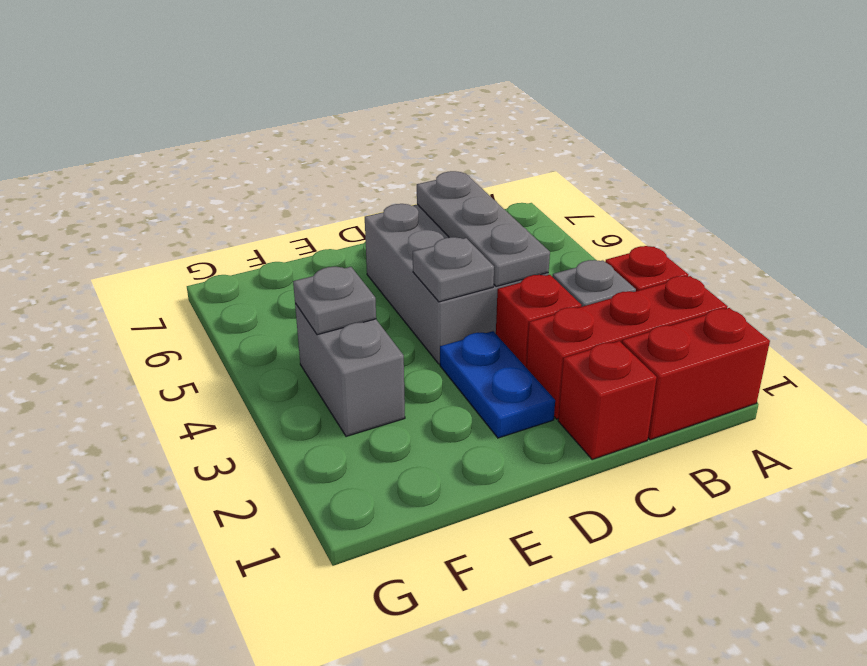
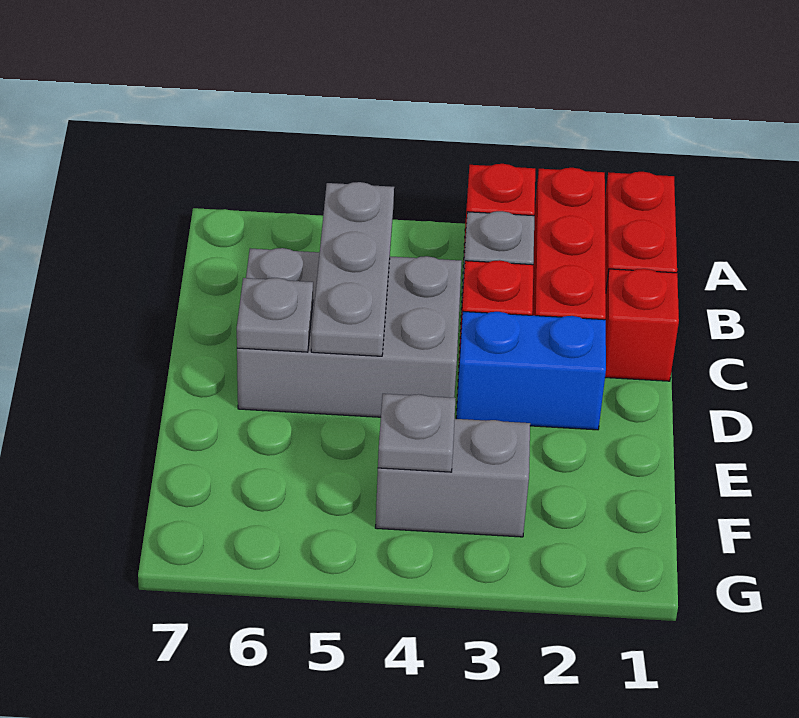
grey 1x3 plate [417,171,550,287] -> grey 1x3 plate turned to [311,182,394,356]
blue 1x2 plate [440,331,555,438] -> blue 1x2 brick [456,312,606,430]
grey 1x1 plate [413,237,494,302] -> grey 1x1 plate moved to [237,278,313,352]

